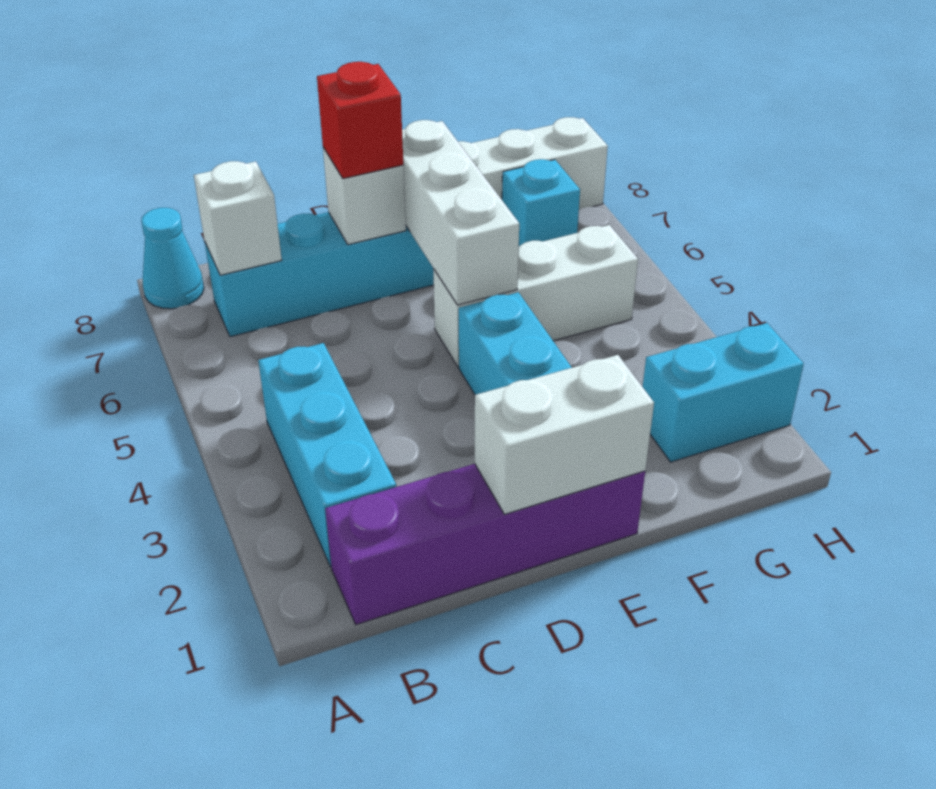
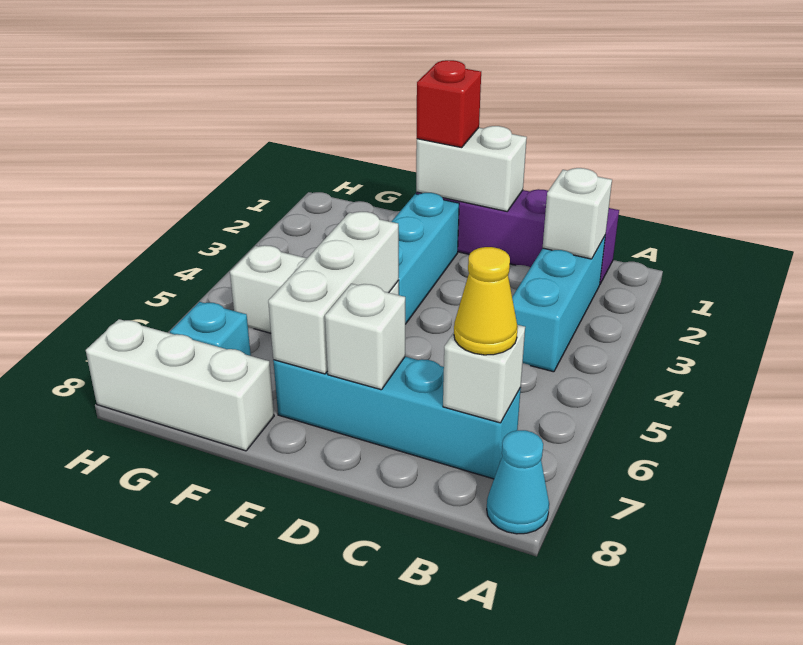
none -> white 1x1 brick [543,168,612,259]
none -> yellow 1x1 cone [454,247,518,355]
red 1x1 brick [317,62,403,179] -> red 1x1 brick moved to [417,60,481,148]
cyan 1x2 brick [643,323,804,462] -> none

